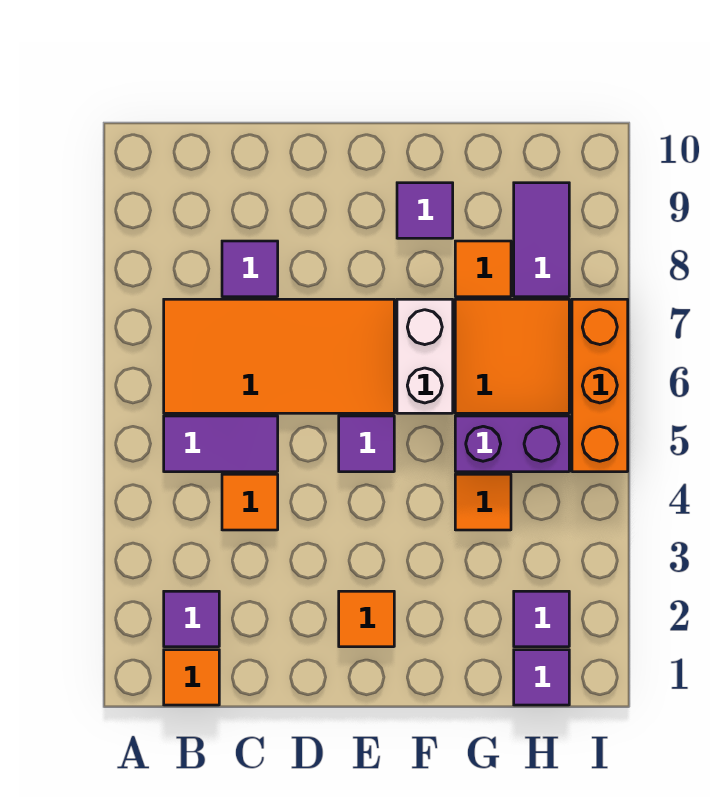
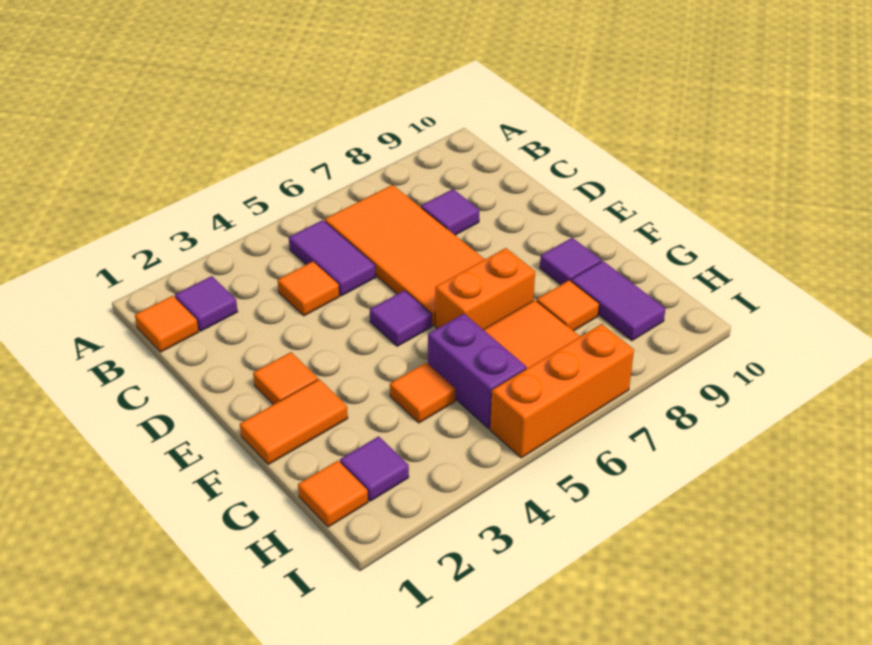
none -> orange 1x2 tile [240,379,348,464]
white 1x2 brick [397,299,453,413] -> orange 1x2 brick [435,248,535,329]
purple 1x1 tile [514,650,569,705] -> orange 1x1 tile [298,461,368,527]
purple 1x2 tile [514,183,569,297] -> purple 1x2 tile turned to [571,261,666,341]

